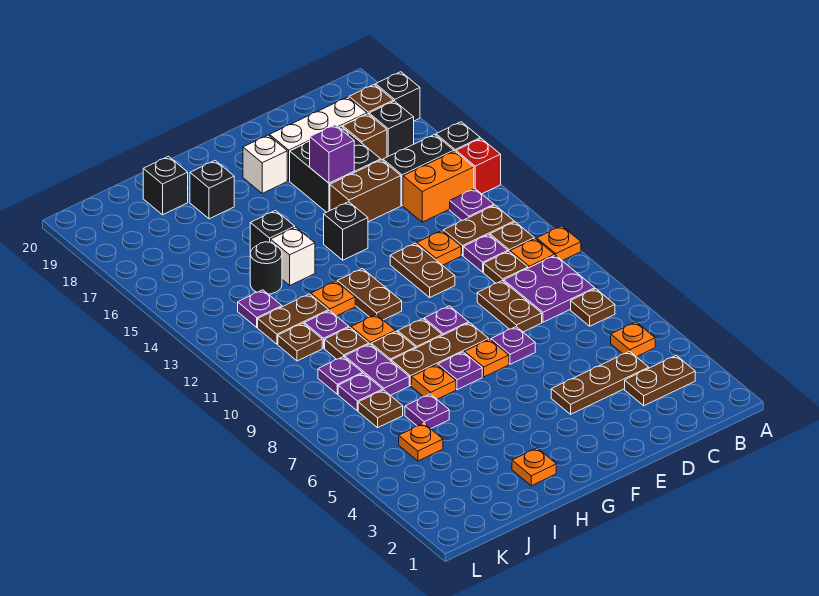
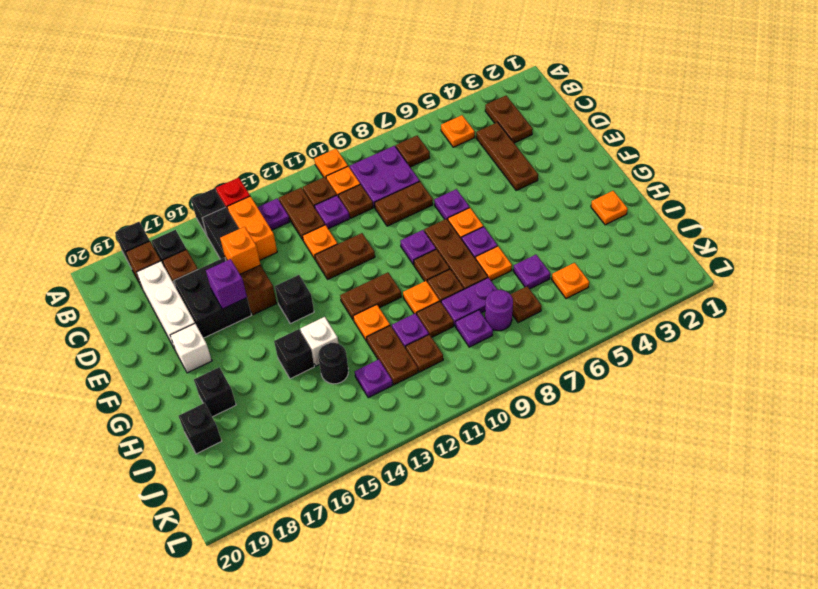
none -> orange 1x1 brick [220,227,261,274]
purple 1x1 plate [338,373,383,411] -> purple 1x1 round brick [485,290,513,331]

